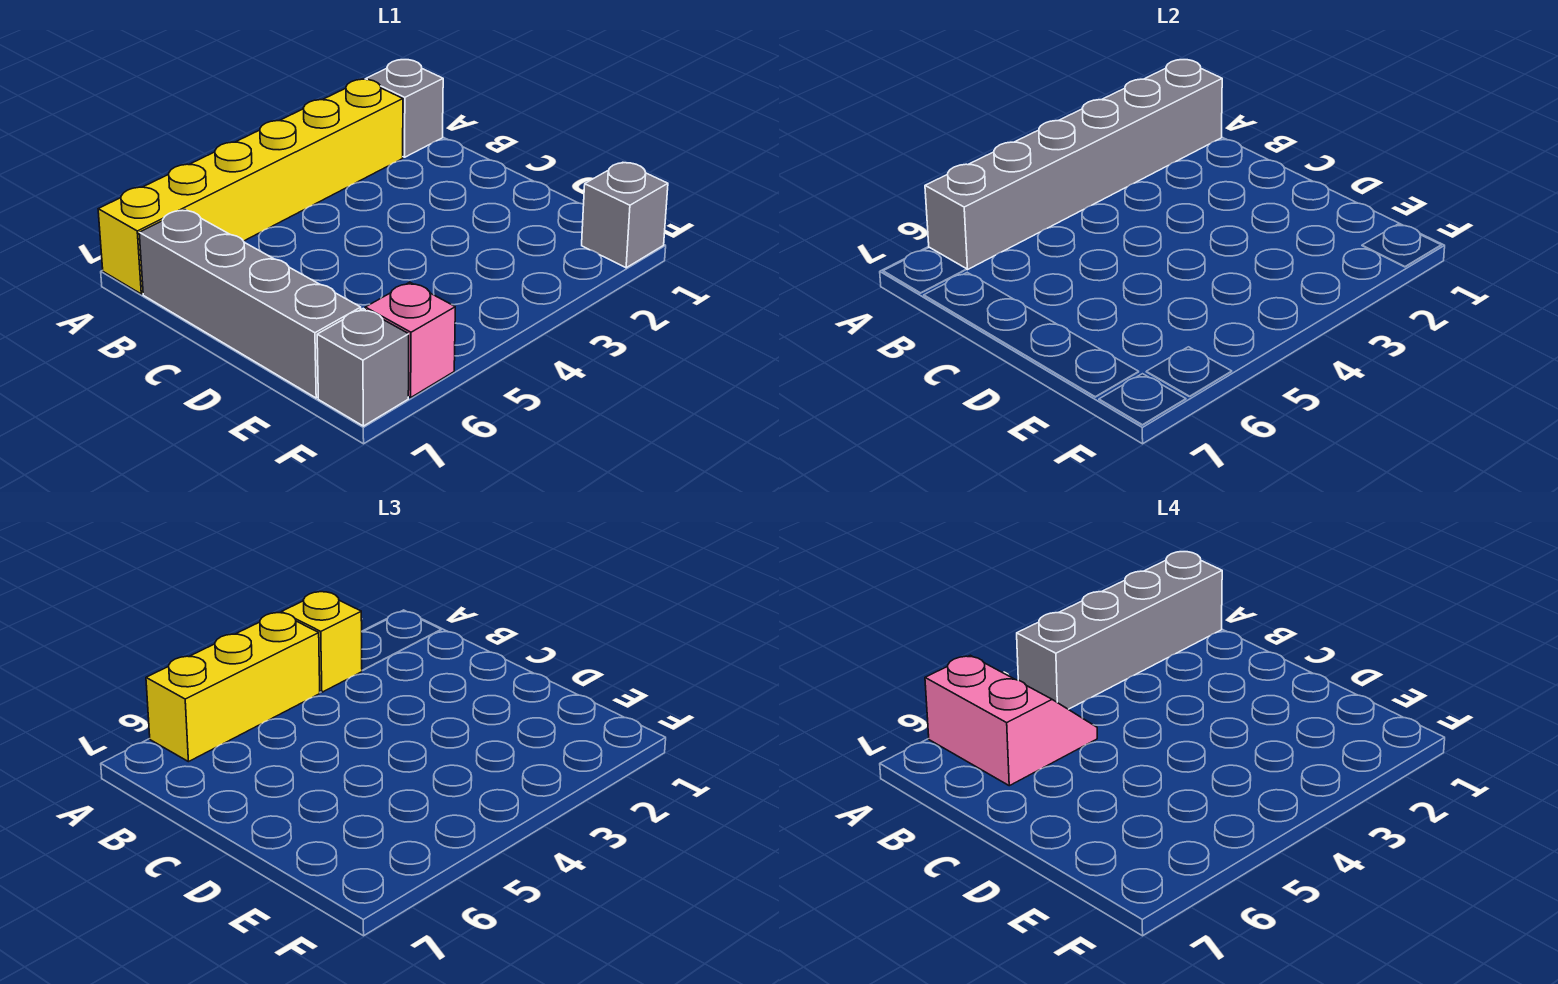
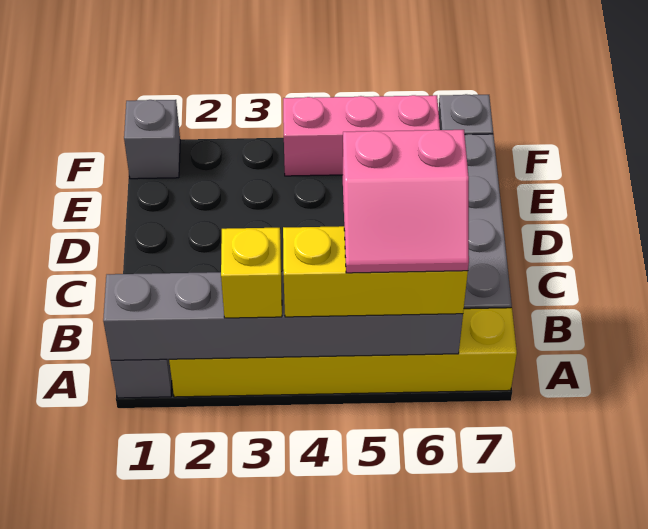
grey 1x4 brick [1017,552,1222,709] -> none
pink 2x2 slope [925,655,1097,786] -> pink 2x2 slope turned to [343,130,469,273]
pink 1x1 brick [365,282,455,398] -> pink 1x3 brick [283,95,440,176]

